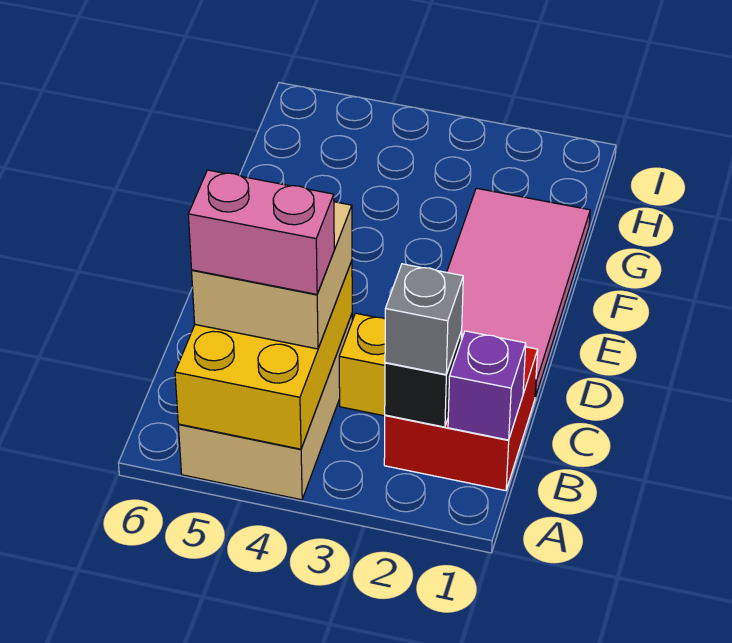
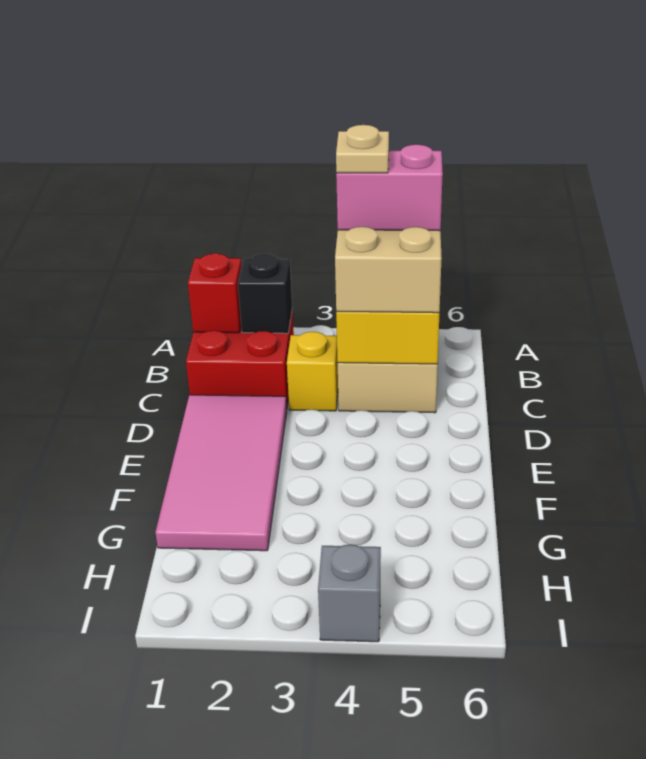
purple 1x1 brick [448,331,526,440] -> red 1x1 brick [188,253,242,333]
grey 1x1 brick [385,264,463,375] -> grey 1x1 brick moved to [318,545,381,642]
none -> tan 1x1 plate [336,125,389,173]

